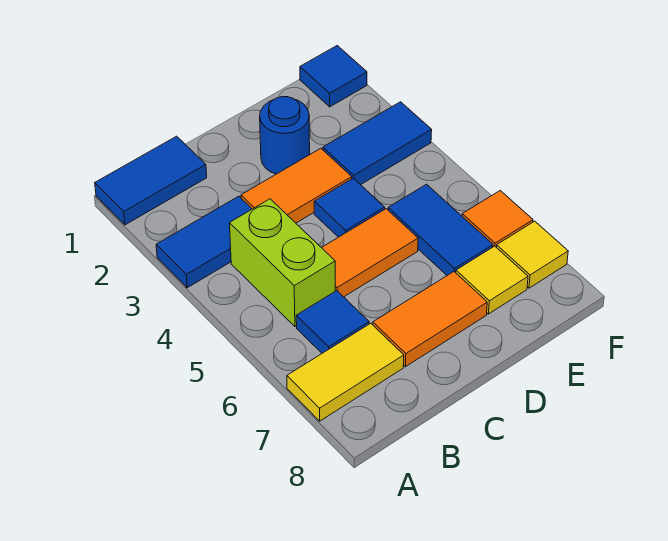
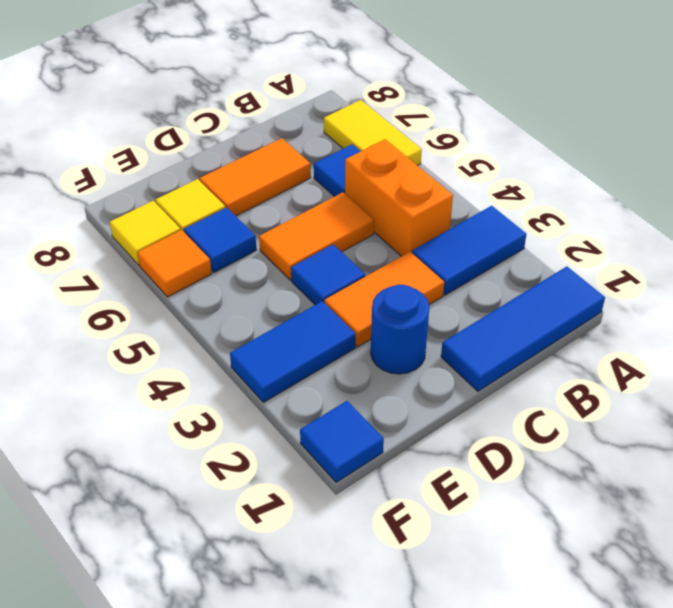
blue 1x2 tile [95,136,207,225] -> blue 1x3 tile [441,266,605,391]
yellow 1x2 tile [287,323,404,421] -> yellow 1x2 tile turned to [324,100,422,166]
lime 1x2 brick [230,199,335,327] -> orange 1x2 brick [345,139,453,256]
blue 1x2 tile [388,184,493,275] -> blue 1x1 tile [184,207,256,272]

